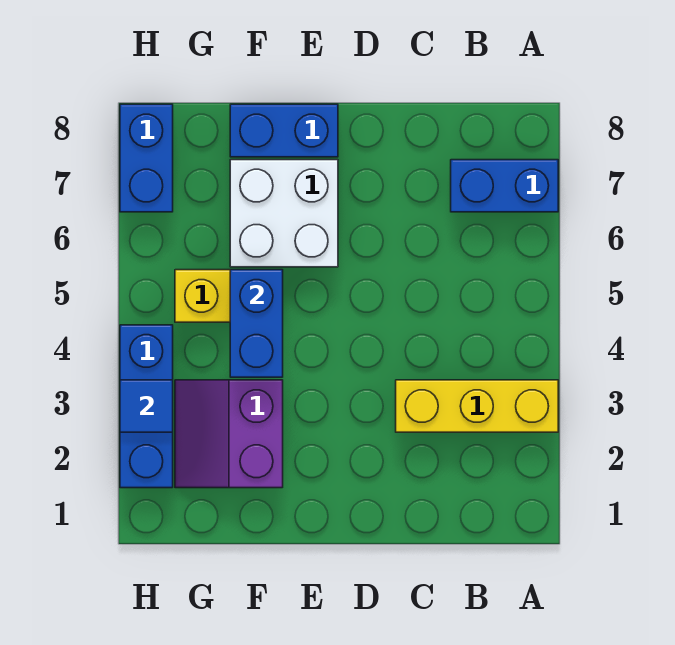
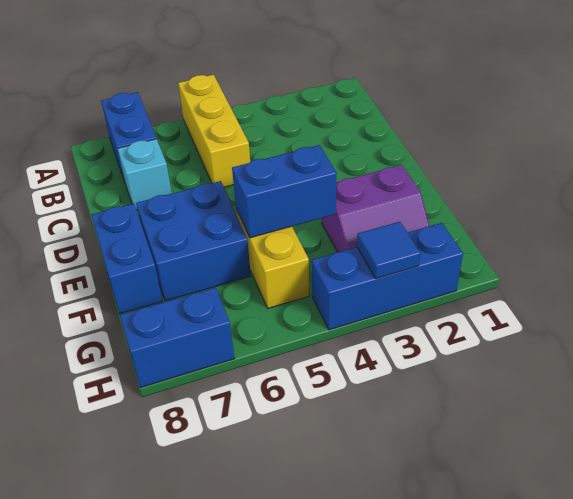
yellow 1x3 brick [396,380,558,432] -> yellow 1x3 brick moved to [178,75,250,187]
none -> cyan 1x1 brick [117,139,172,210]
white 2x2 brick [230,160,338,267] -> blue 2x2 brick [136,181,251,301]

